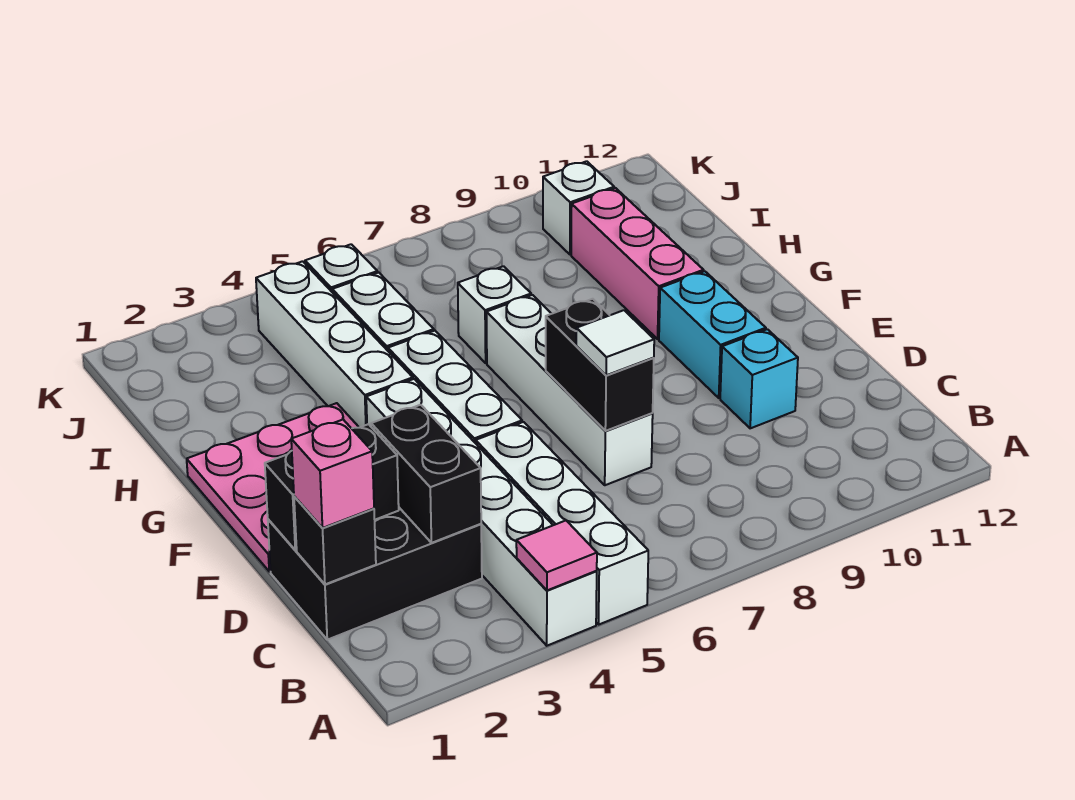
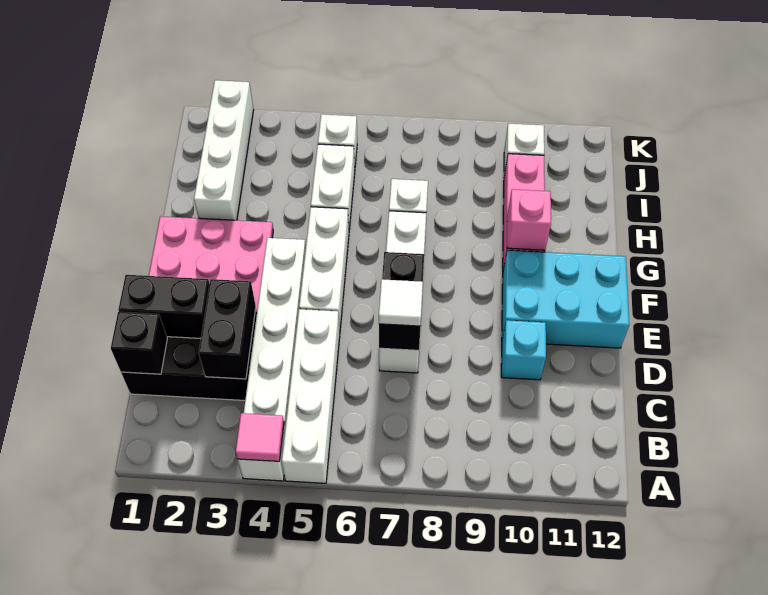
pink 1x1 brick [291,420,374,528] -> pink 1x1 brick moved to [507,189,551,250]
cyan 1x2 brick [659,271,766,398] -> cyan 2x3 brick [502,250,629,348]
white 1x4 brick [256,261,413,428] -> white 1x4 brick moved to [194,80,254,220]

